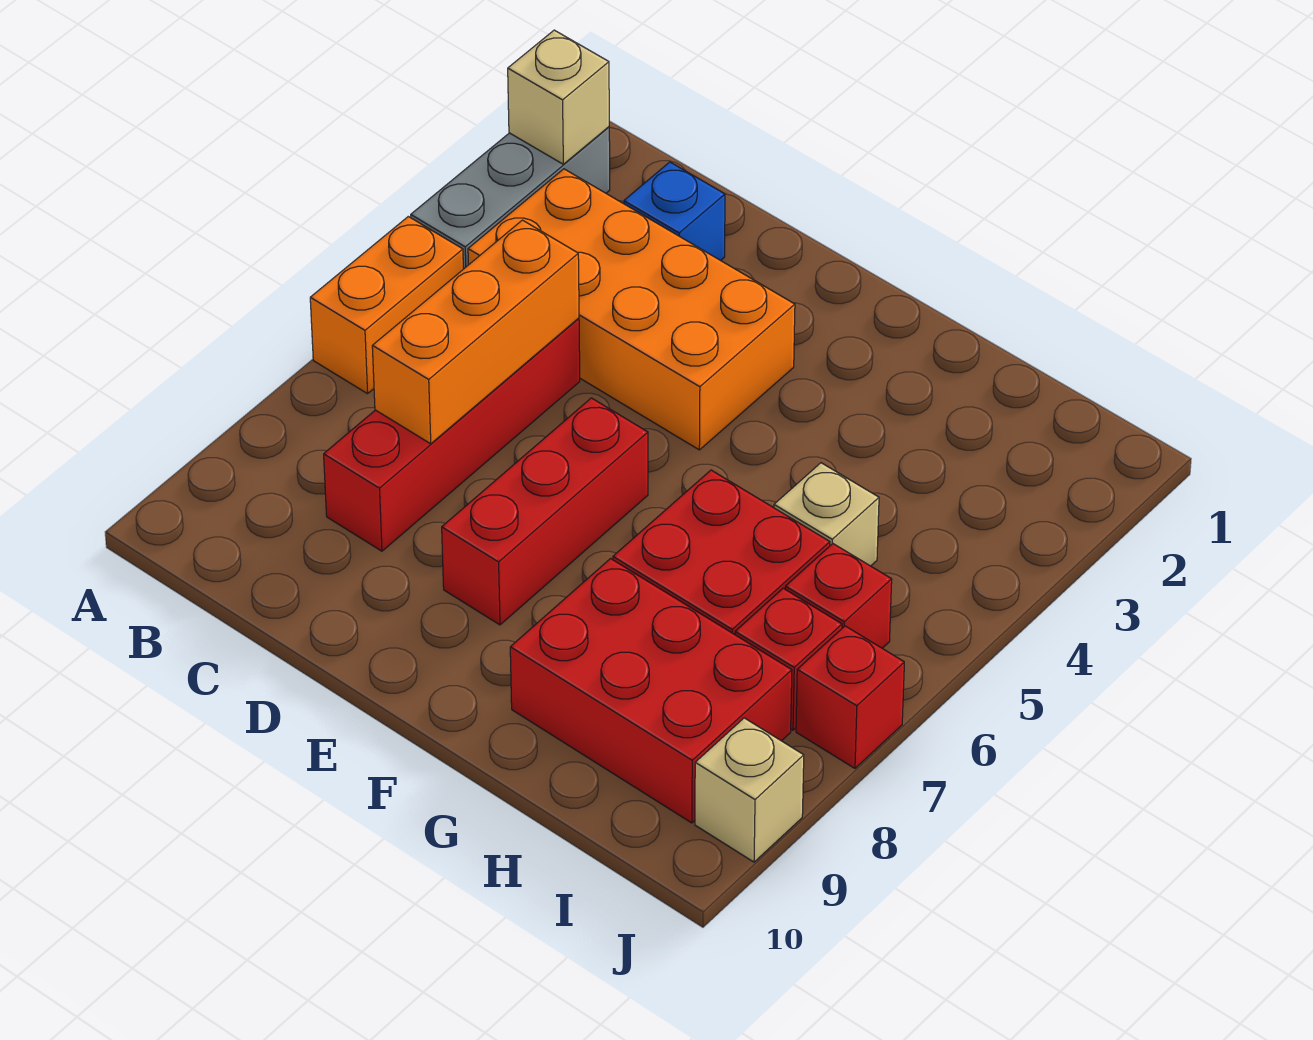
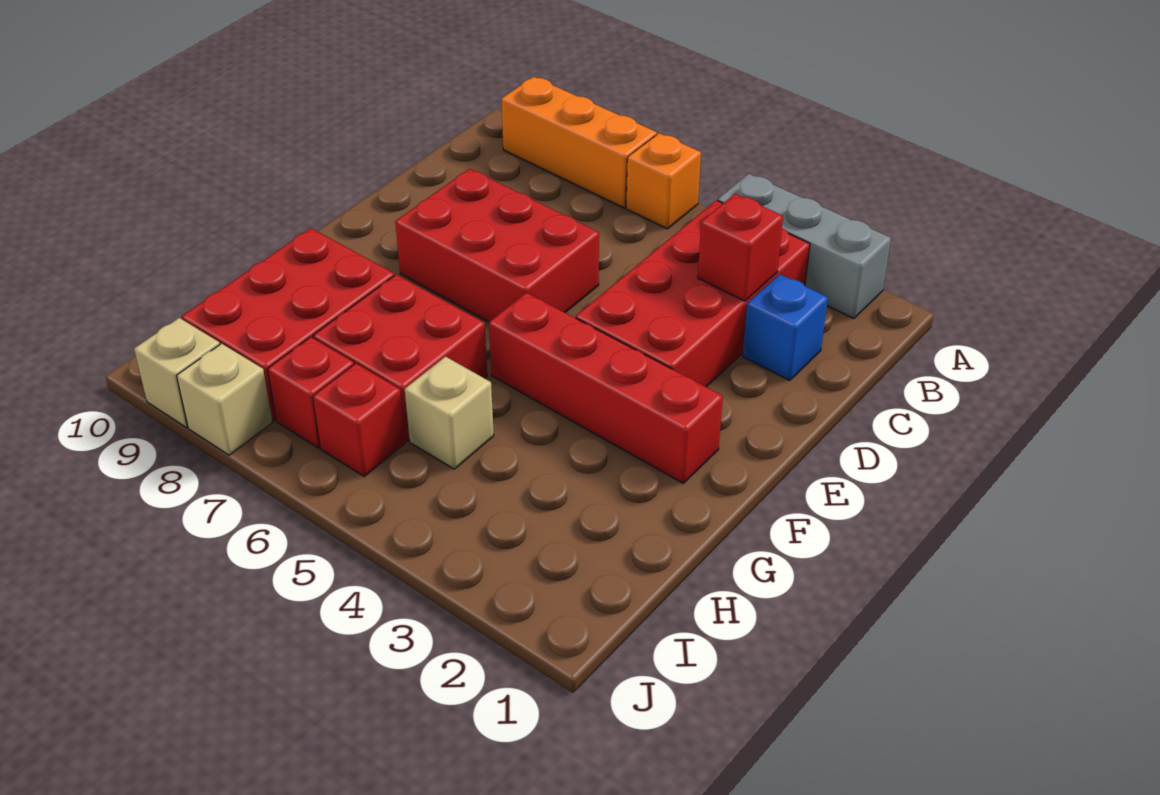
tan 1x1 brick [508,30,609,164] -> tan 1x1 brick moved to [177,344,273,455]
orange 1x2 brick [310,217,463,394] -> orange 1x1 brick [626,133,701,229]
orange 2x4 brick [468,169,795,450] -> red 2x4 brick [576,200,810,387]
red 1x4 brick [324,318,580,551] -> red 1x4 brick moved to [489,292,723,483]
orange 1x3 brick [372,220,579,444] -> orange 1x3 brick moved to [501,77,657,208]
red 1x3 brick [442,398,648,625] -> red 2x3 brick [395,169,599,322]
red 1x1 brick [796,626,904,768] -> red 1x1 brick moved to [698,194,783,301]

